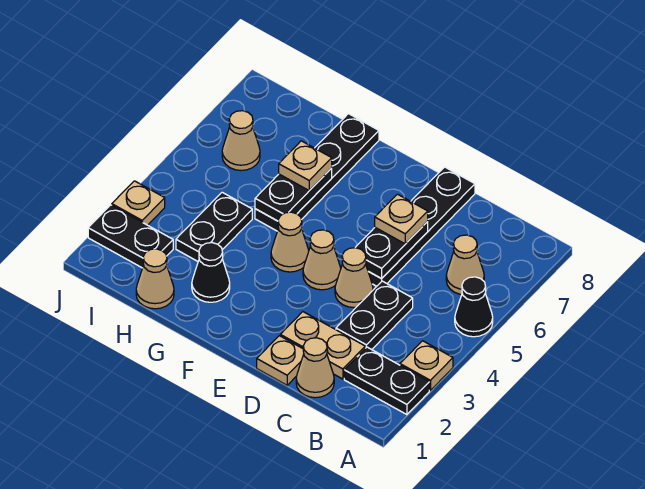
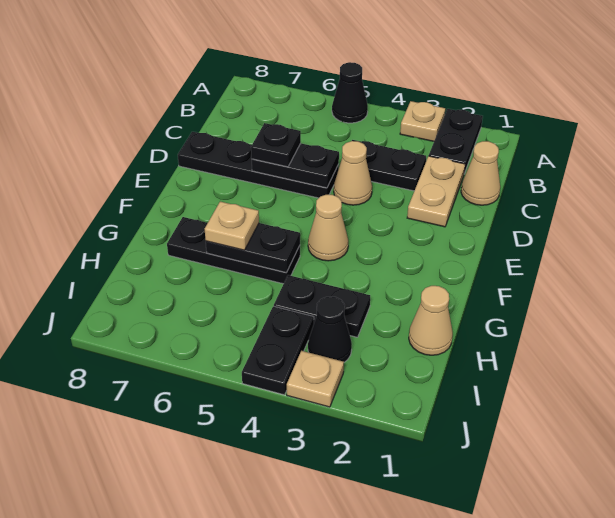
tan 1x1 cone [446,235,484,294] -> none
tan 1x1 plate [257,336,304,385] -> none
tan 1x1 plate [375,194,428,244] -> black 1x1 plate [251,123,301,167]
tan 1x1 cone [303,230,341,290] -> none
black 1x1 cone [192,243,230,302] -> black 1x1 cone moved to [308,297,352,362]
black 1x4 plate [255,114,379,231] -> black 1x3 plate [167,217,300,284]
black 1x2 plate [88,205,173,268] -> black 1x2 plate moved to [242,306,314,395]
tan 1x1 cone [222,111,260,170] -> none

